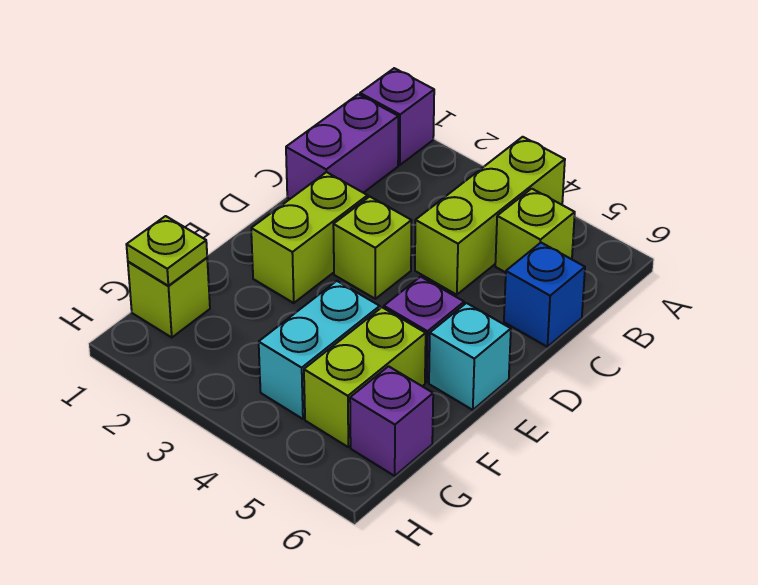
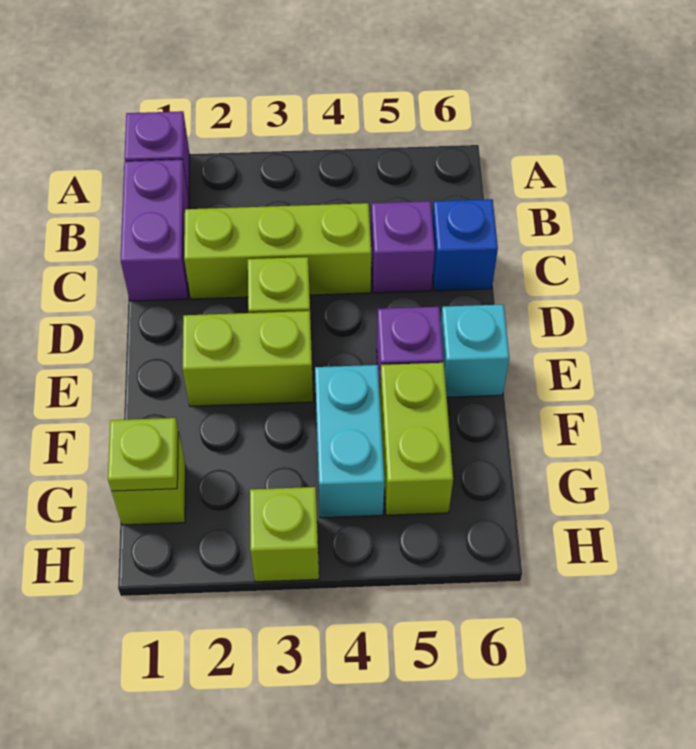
lime 1x3 brick [415,137,565,295] -> lime 1x3 brick turned to [184,203,371,299]
lime 1x1 brick [495,189,575,273] -> lime 1x1 brick moved to [250,487,319,582]
lime 1x2 brick [251,172,368,303] -> lime 1x2 brick turned to [183,311,313,406]
purple 1x1 brick [350,366,433,476] -> purple 1x1 brick moved to [371,201,435,293]

